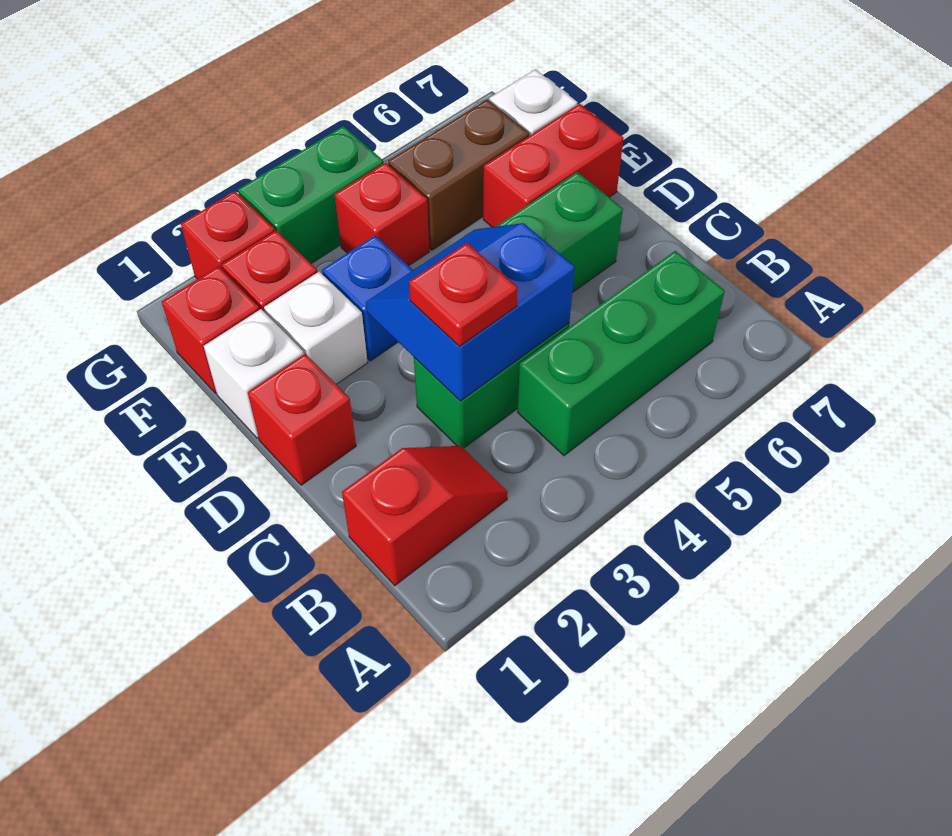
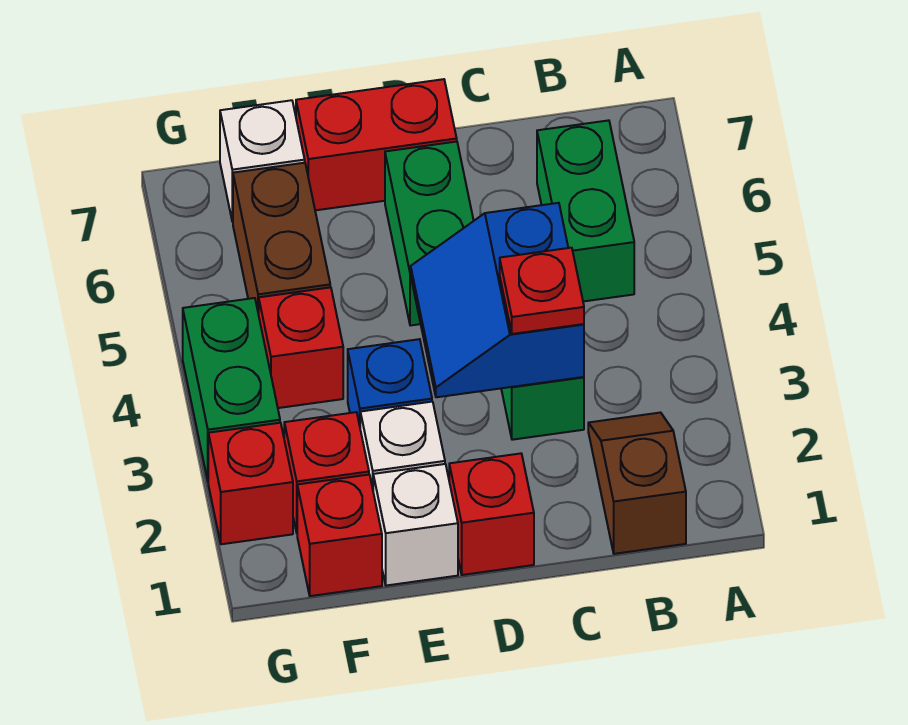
red 1x2 slope [342,446,507,586] -> brown 1x2 slope [588,413,686,554]
green 1x3 brick [518,251,725,456] -> green 1x2 brick [537,120,634,301]
red 1x2 brick [483,104,624,227] -> red 1x2 brick turned to [296,79,457,210]

